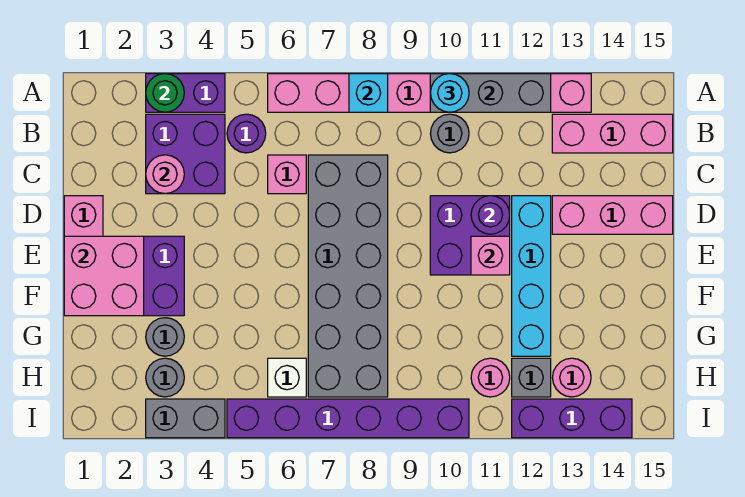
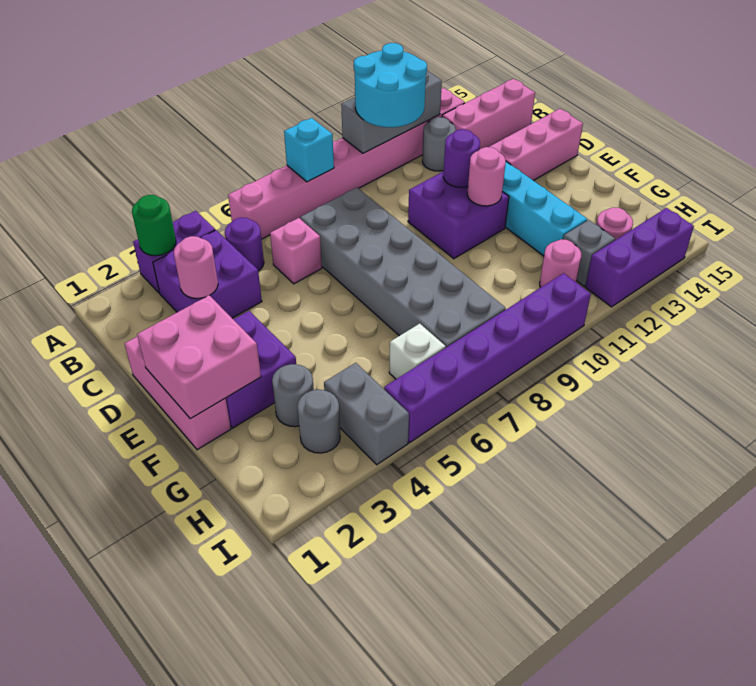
cyan 1x1 round brick [430,74,469,112] -> cyan 2x2 round brick [354,43,427,127]
grey 1x1 round brick [430,114,469,153] -> grey 1x1 round brick moved to [422,117,456,171]
pink 1x1 brick [471,236,510,275] -> pink 1x1 round brick [467,147,506,206]
grey 1x2 brick [146,399,225,438] -> grey 1x2 brick turned to [324,363,409,465]

